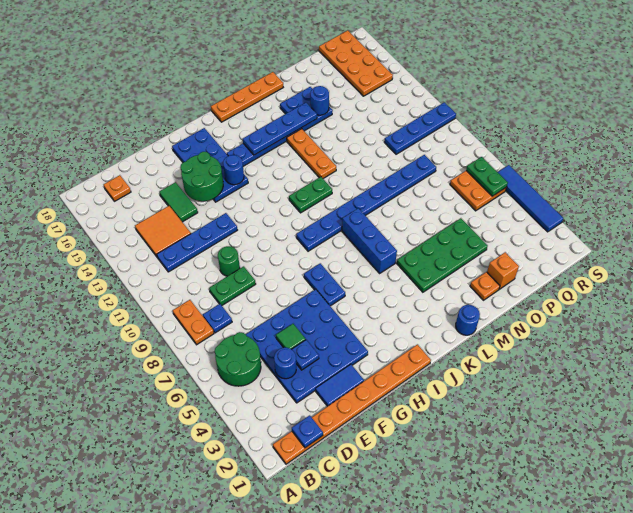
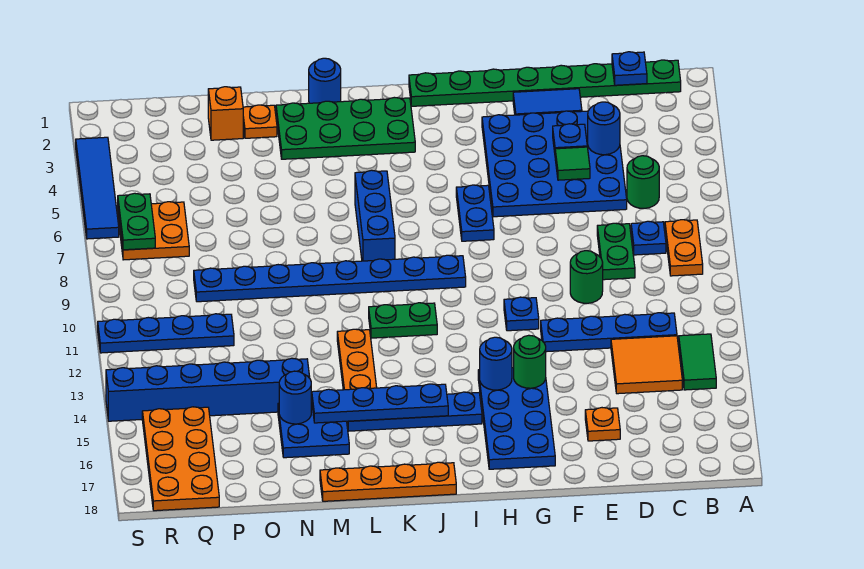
orange 1x8 plate [273,344,431,464] -> green 1x8 plate [409,60,681,106]
green 2x2 round brick [215,332,261,386] -> green 1x1 round brick [627,156,659,208]
orange 1x1 plate [103,175,131,201] -> orange 1x1 plate moved to [585,408,620,441]
green 1x2 plate [209,266,256,305] -> green 1x2 plate turned to [597,223,635,280]
green 1x2 tile [159,182,198,222] -> green 1x2 tile moved to [679,334,716,390]
green 2x2 round brick [180,152,223,201] -> green 1x1 round brick [514,335,546,388]
none -> blue 1x1 plate [504,297,539,331]
green 2x4 plate [397,218,488,292] -> green 2x4 plate moved to [276,97,415,159]
none -> blue 1x6 brick [106,358,310,421]

